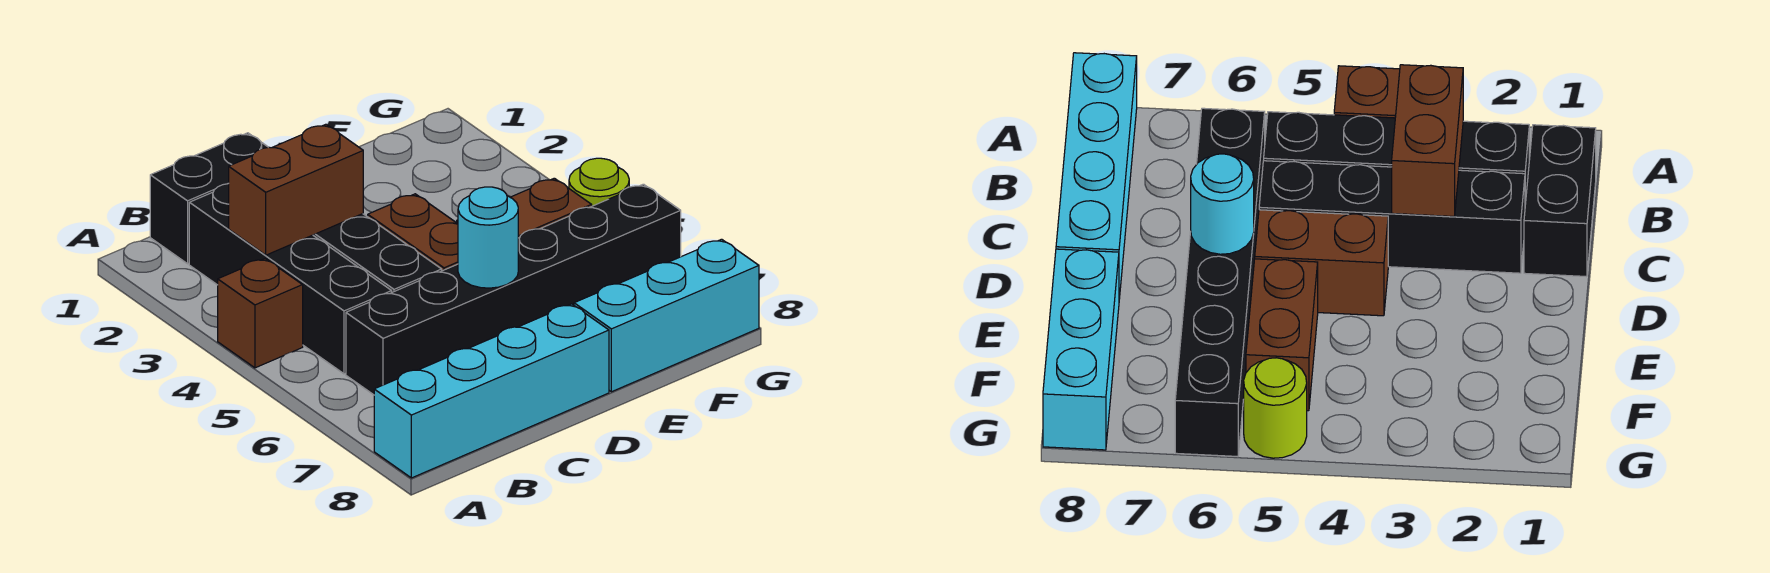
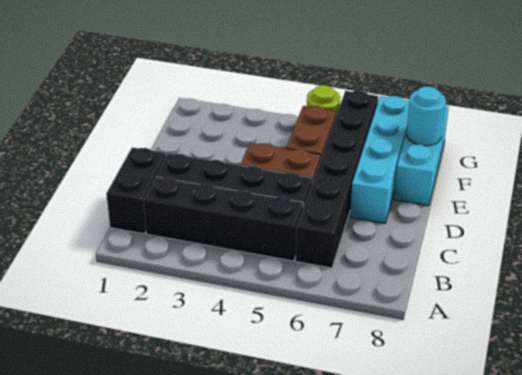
brown 1x1 brick [218,259,303,368] -> none
cyan 1x4 brick [374,304,609,478] -> cyan 1x4 brick moved to [350,96,409,223]
brown 1x2 brick [228,124,363,255] -> none
cyan 1x1 round brick [458,187,518,288] -> cyan 1x1 round brick moved to [406,87,446,146]

